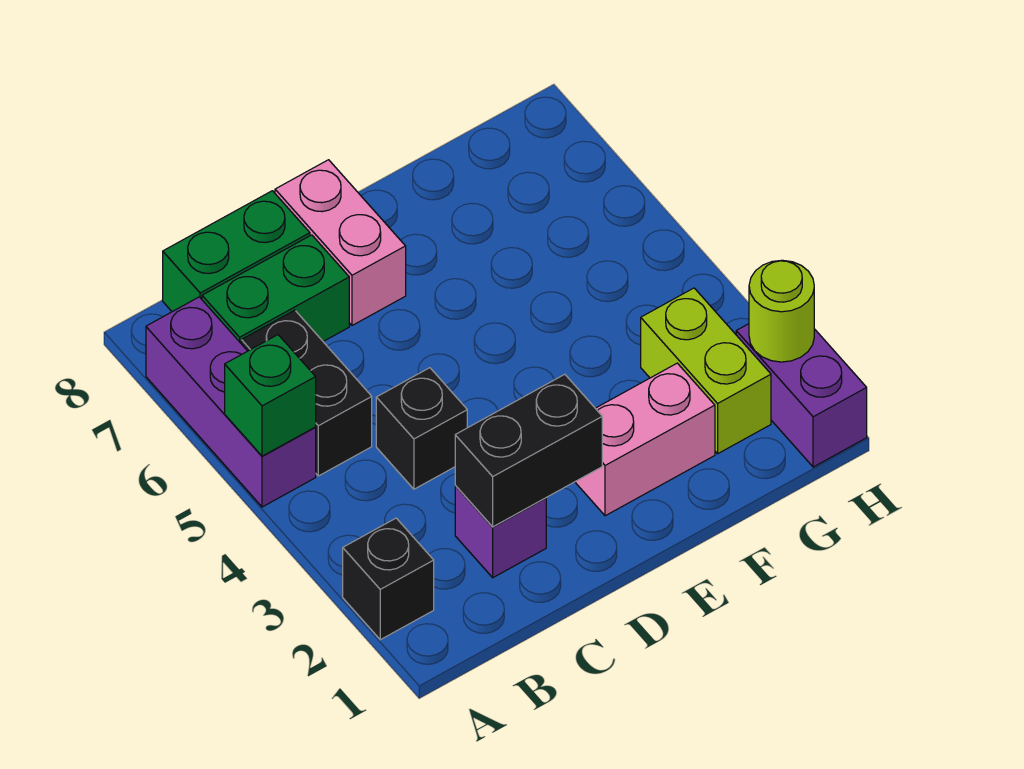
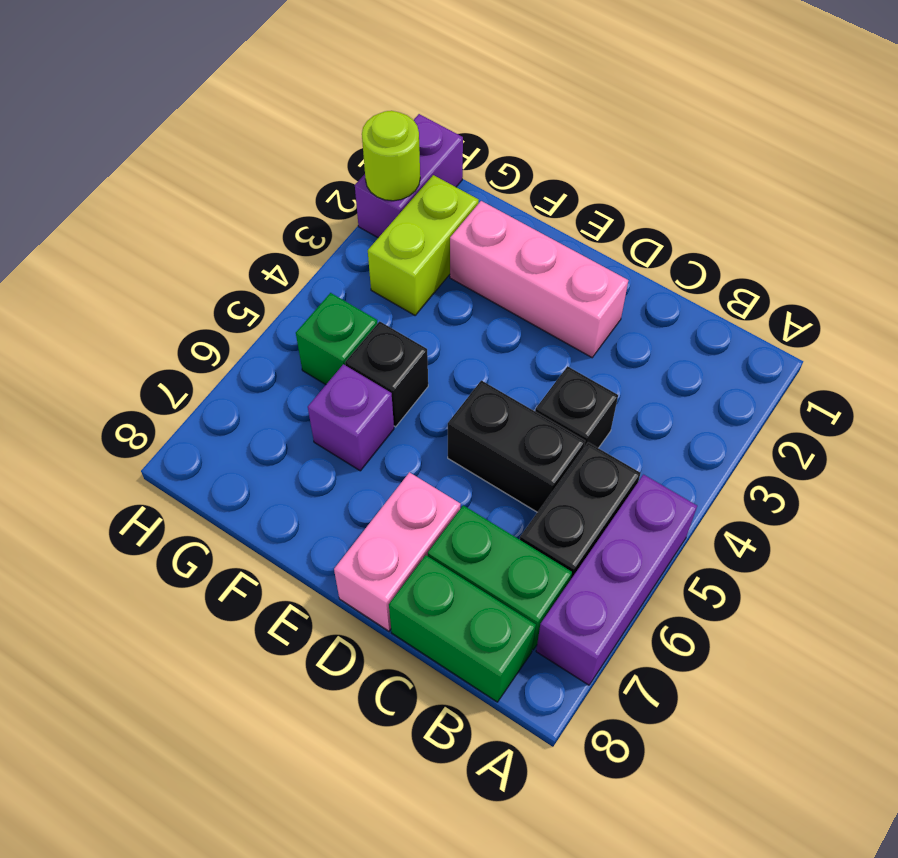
black 1x1 brick [343,518,434,640] -> black 1x1 brick moved to [345,321,428,427]
green 1x1 brick [225,335,316,456] -> green 1x1 brick moved to [296,293,377,385]
purple 1x1 brick [455,485,546,578] -> purple 1x1 brick moved to [308,364,394,471]
black 1x2 brick [455,374,602,527] -> black 1x2 brick moved to [448,380,585,512]
pink 1x2 brick [575,363,715,516] -> pink 1x3 brick [450,201,628,358]

